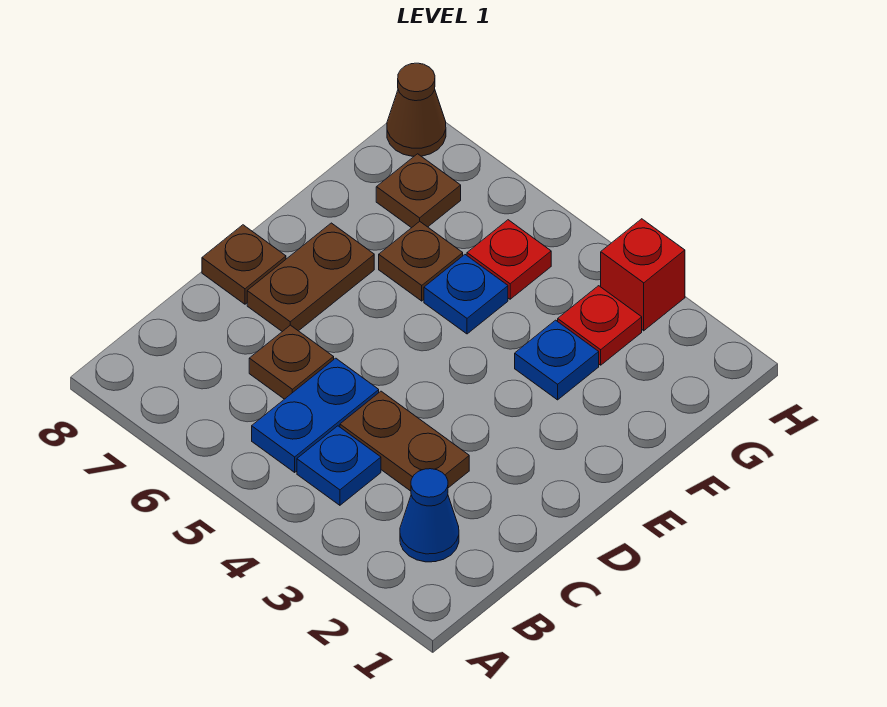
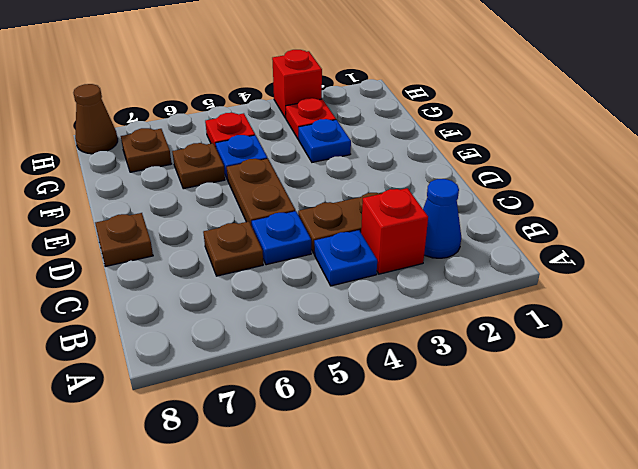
none -> red 1x1 brick [361,188,428,274]
blue 1x2 plate [252,358,379,472] -> blue 1x1 plate [252,211,311,265]
brown 1x2 plate [247,223,374,332] -> brown 1x2 plate moved to [227,159,295,226]

